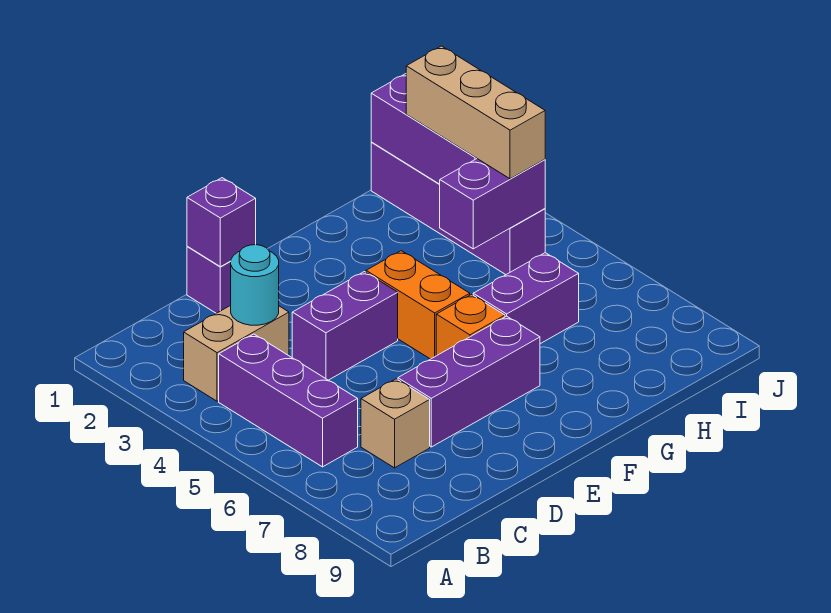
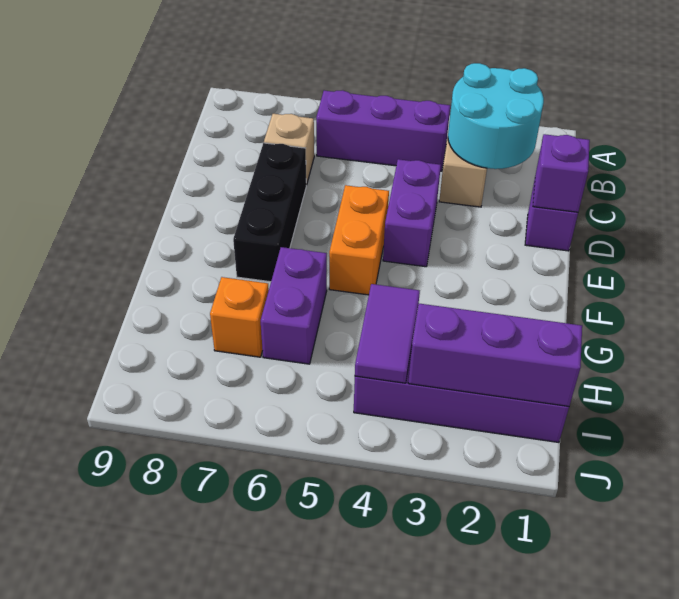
cyan 1x1 round brick [231,245,279,325] -> cyan 2x2 round brick [448,63,544,169]
purple 1x3 brick [398,316,540,447] -> black 1x3 brick [233,143,306,282]
orange 1x2 brick [366,251,470,359] -> orange 1x2 brick turned to [329,185,389,295]
orange 1x1 brick [436,294,505,356] -> orange 1x1 brick moved to [210,277,269,357]
purple 1x2 brick [440,159,545,249] -> purple 1x2 tile [355,284,420,383]
tan 1x3 brick [406,46,545,179] -> none

